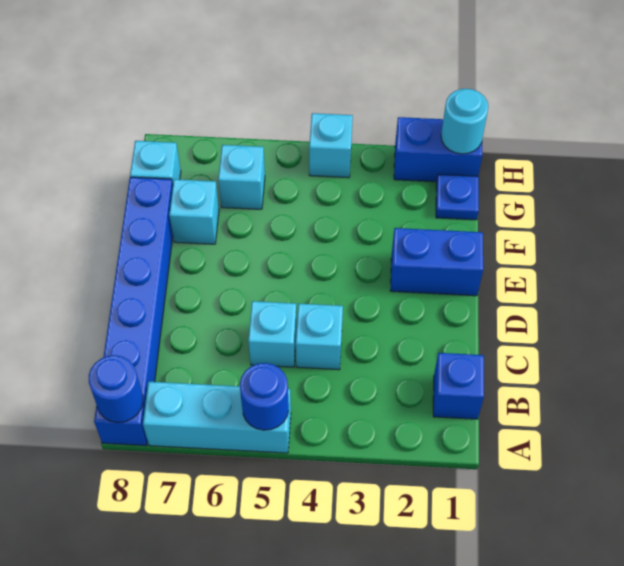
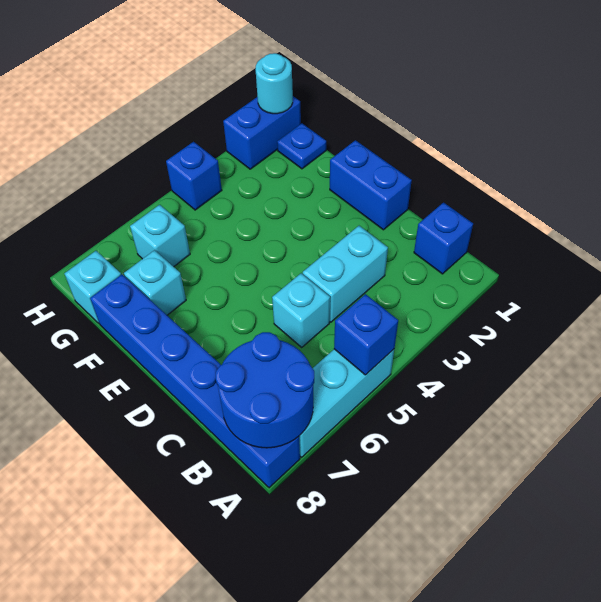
blue 1x1 round brick [240,363,289,430] -> blue 1x1 brick [334,294,398,375]
blue 1x1 round brick [89,355,143,423] -> blue 2x2 round brick [216,332,314,448]
cyan 1x1 brick [296,304,343,370] -> cyan 1x2 brick [303,226,388,322]
blue 1x2 brick [390,228,483,296] -> blue 1x2 brick turned to [330,140,412,230]
cyan 1x1 brick [309,113,353,178] -> blue 1x1 brick [166,142,222,210]

